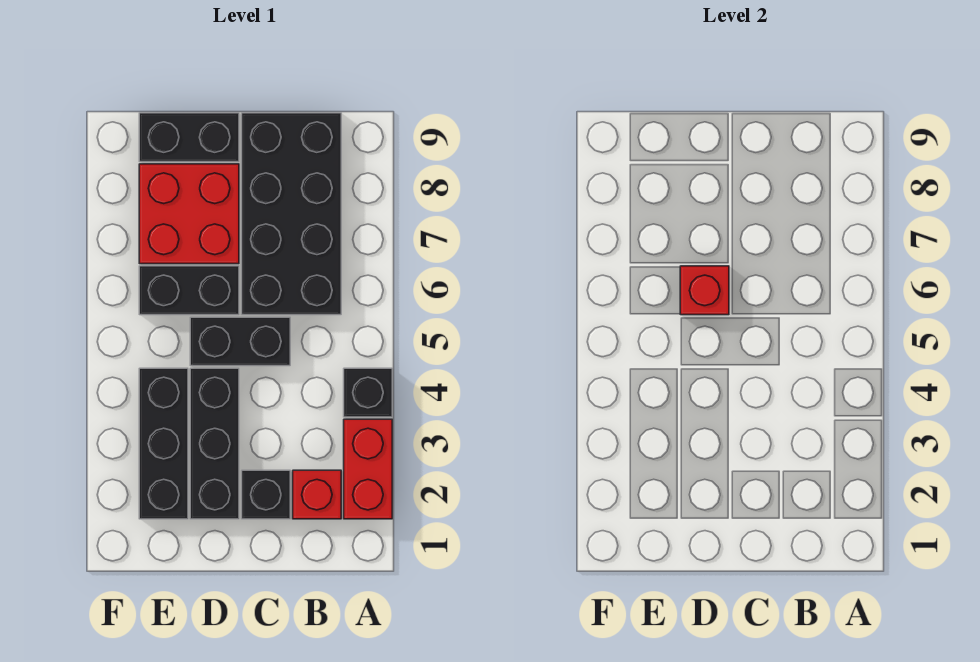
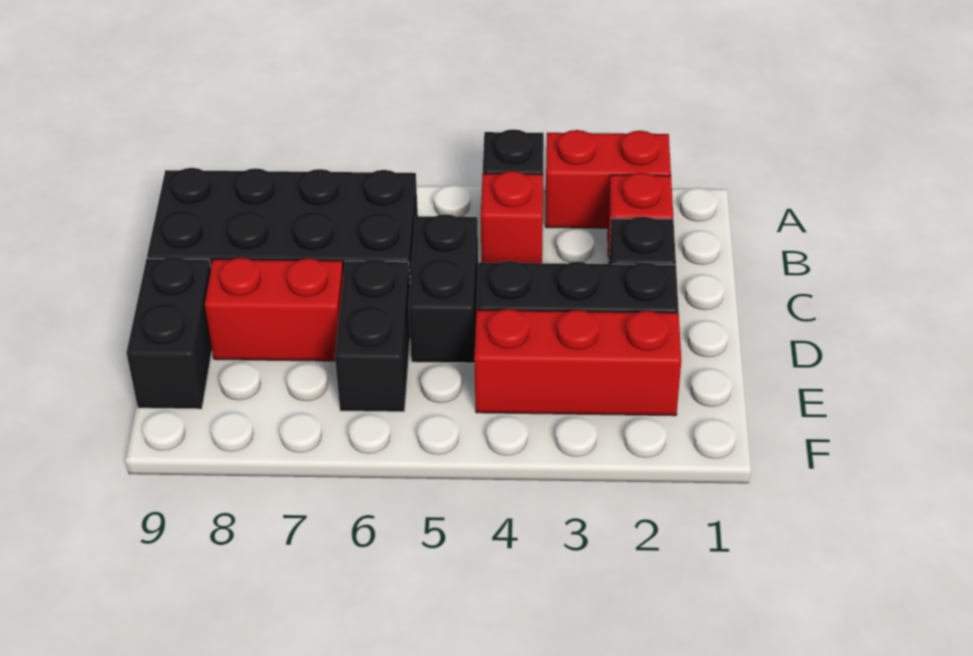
red 1x1 brick [680,266,729,315] -> red 1x1 brick moved to [481,171,543,263]
red 2x2 brick [139,164,239,264] -> red 1x2 brick [205,258,344,361]
black 1x3 brick [139,368,188,519] -> red 1x3 brick [474,309,681,416]

